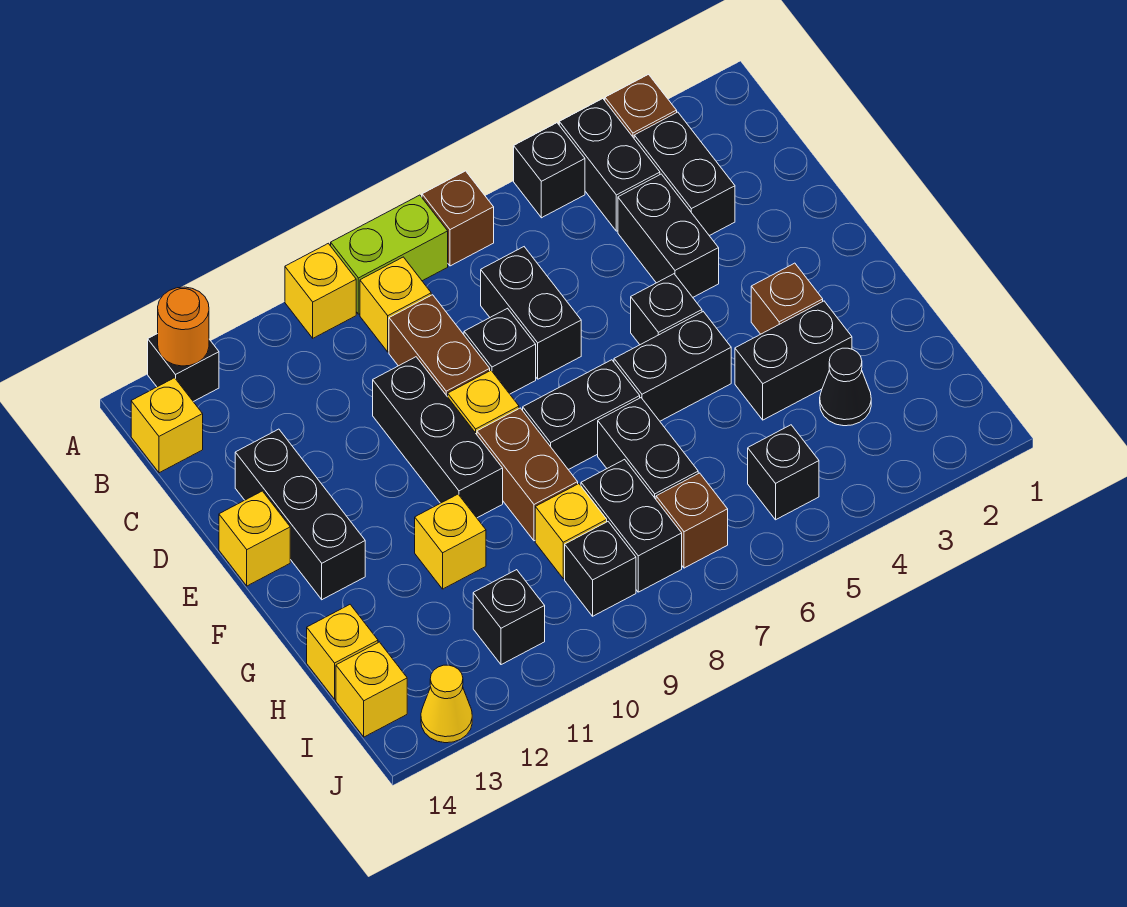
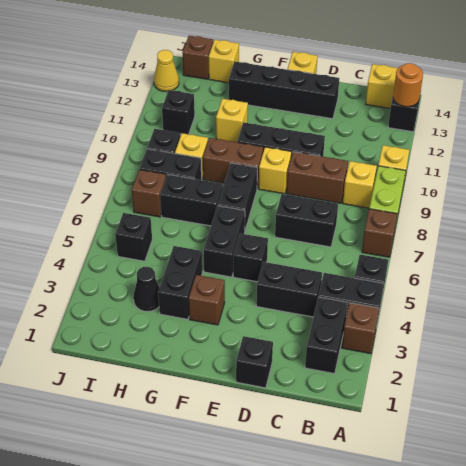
black 1x2 brick [634,112,735,236] -> black 1x2 brick turned to [305,297,348,374]
black 1x1 brick [464,308,536,394] -> black 1x1 brick moved to [236,336,273,388]
black 1x3 brick [235,429,365,600] -> black 1x4 brick [229,62,339,119]
yellow 1x1 brick [336,642,407,737] -> brown 1x1 brick [182,36,213,79]

